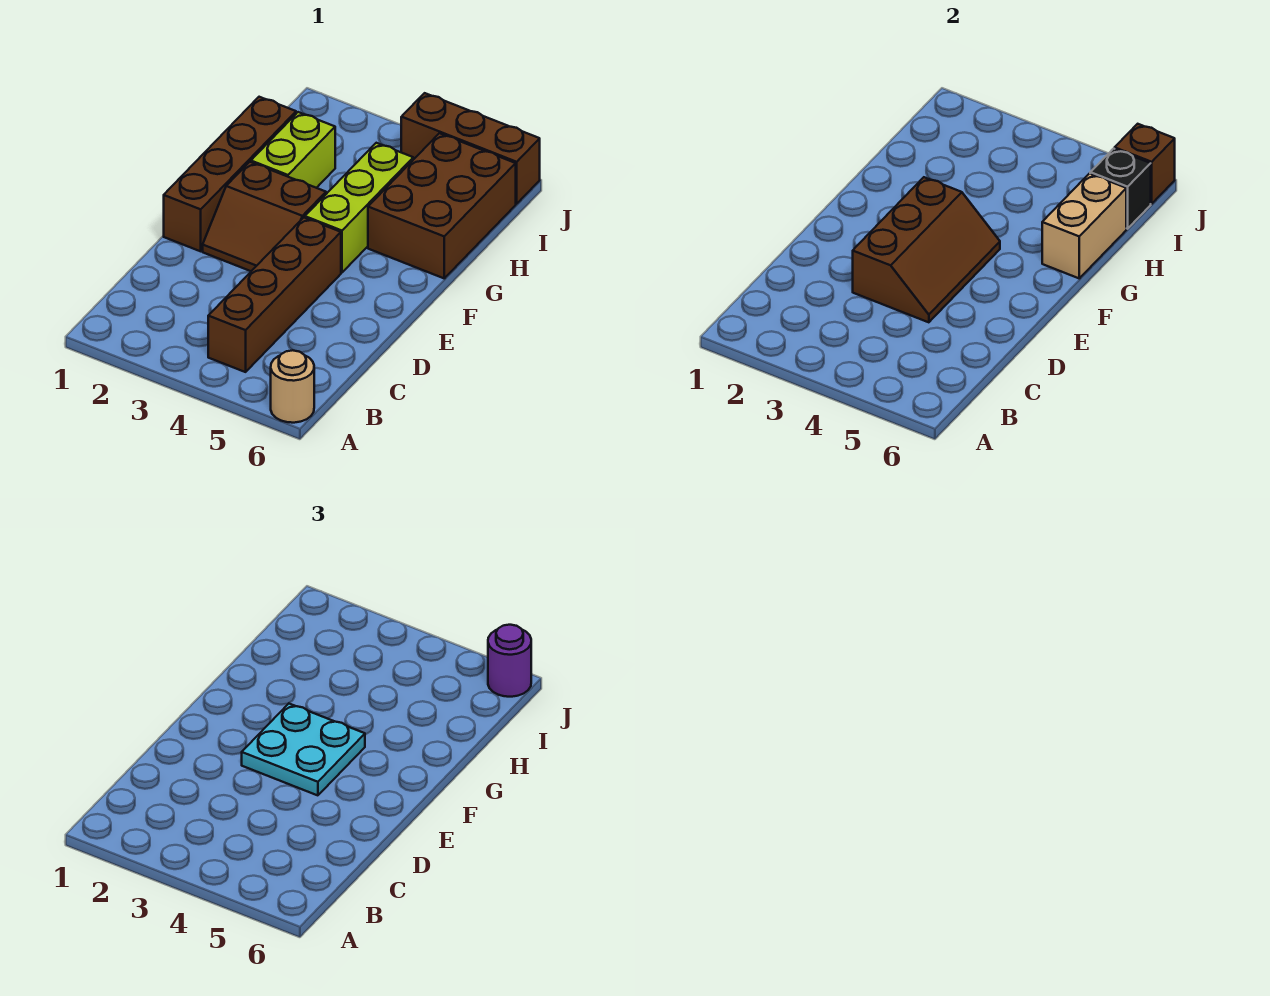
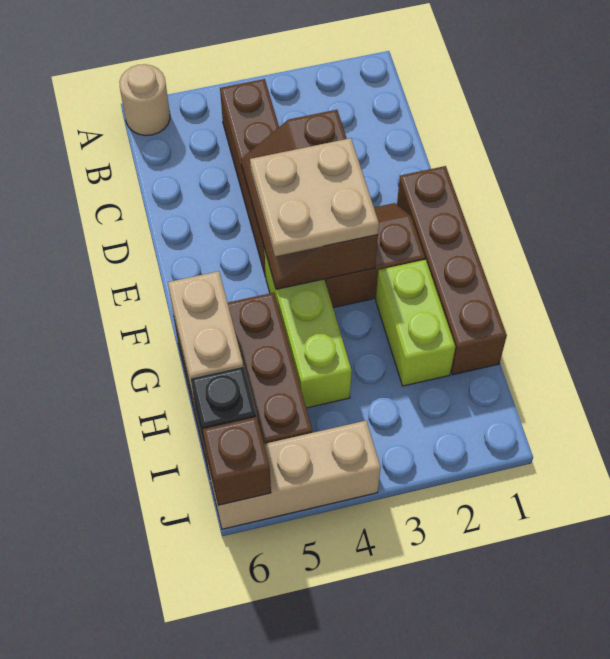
cyan 2x2 plate [242,704,365,795] -> tan 2x2 plate [250,138,379,256]
brown 1x3 brick [401,93,540,204] -> tan 1x3 brick [207,421,381,529]
purple 1x1 round brick [488,625,531,697] -> none

